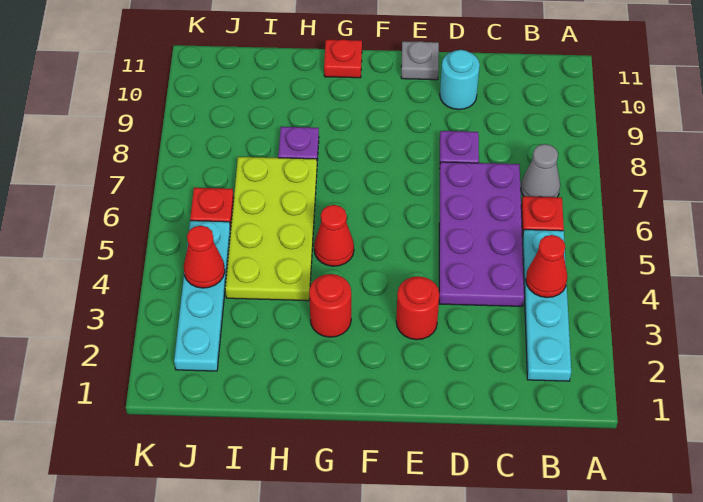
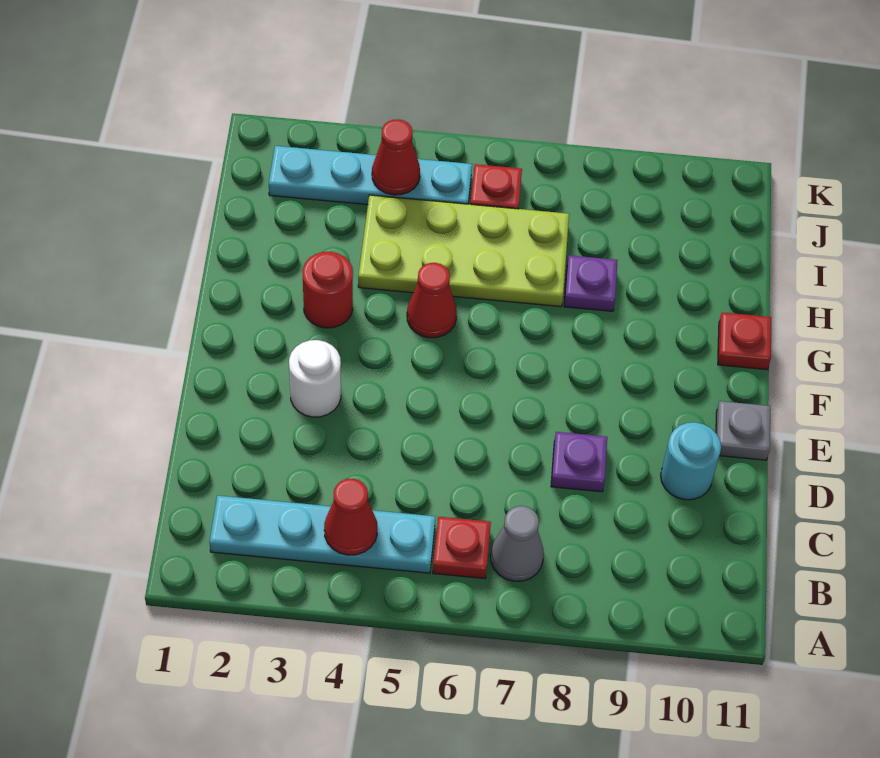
purple 2x4 plate [439,162,524,306] -> none
red 1x1 round brick [396,276,439,340] -> white 1x1 round brick [289,340,341,417]

